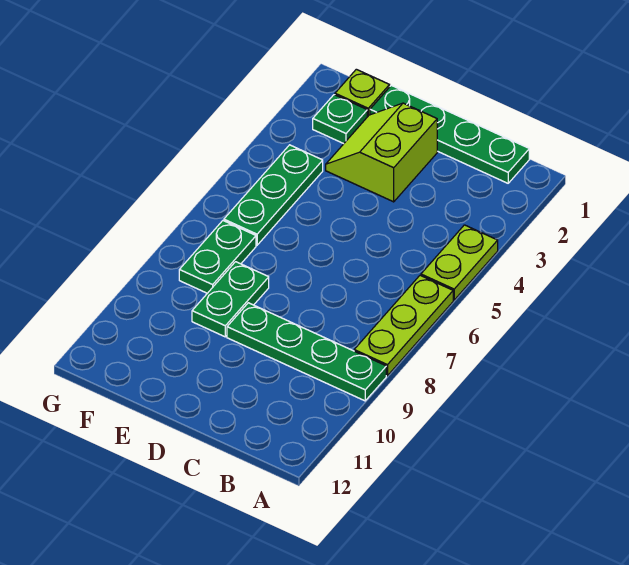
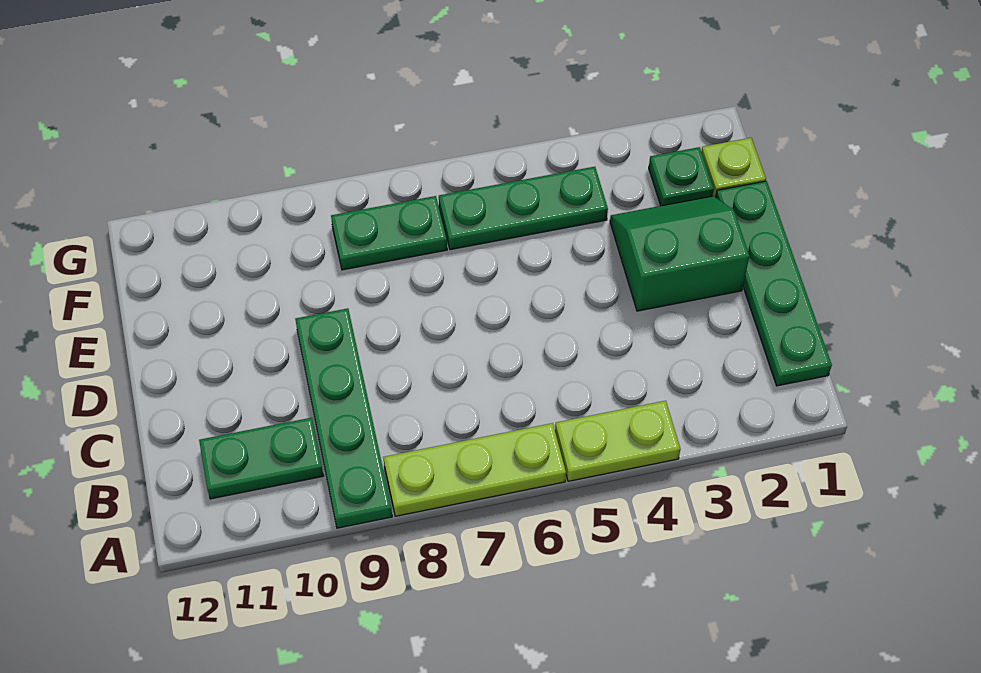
lime 2x2 slope [326,103,437,202] -> green 2x2 slope [610,196,749,311]
green 1x2 plate [192,262,269,337] -> green 1x2 plate moved to [199,418,323,499]

